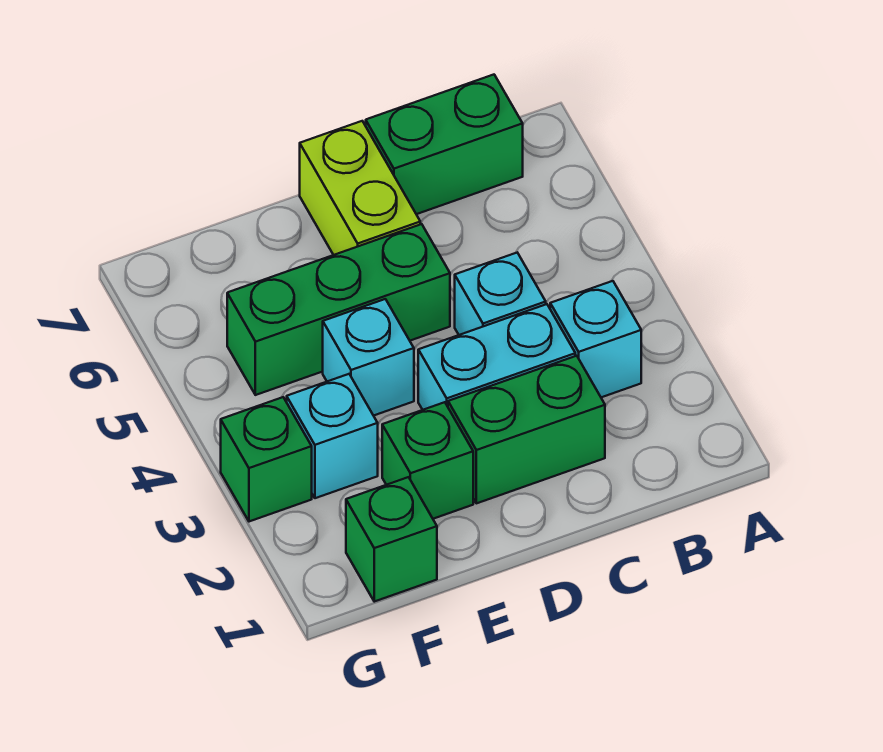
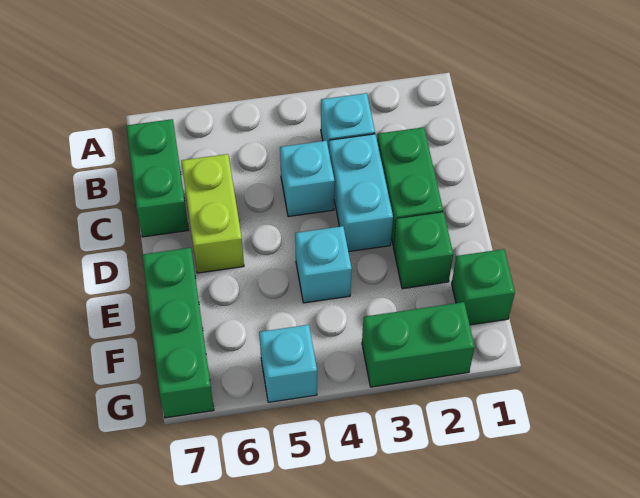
green 1x3 brick [227,224,450,395] -> green 1x3 brick moved to [142,248,214,418]
lime 1x2 brick [300,121,420,255] -> lime 1x2 brick turned to [181,154,244,273]
cyan 1x1 brick [287,374,378,498] -> cyan 1x1 brick moved to [259,325,317,402]
green 1x1 brick [221,397,312,522] -> green 1x2 brick [362,302,475,387]

